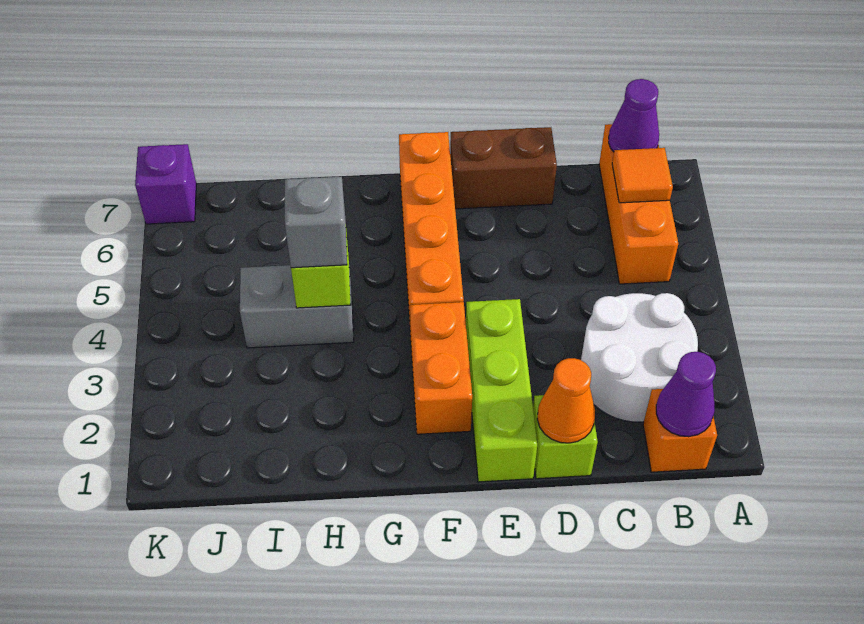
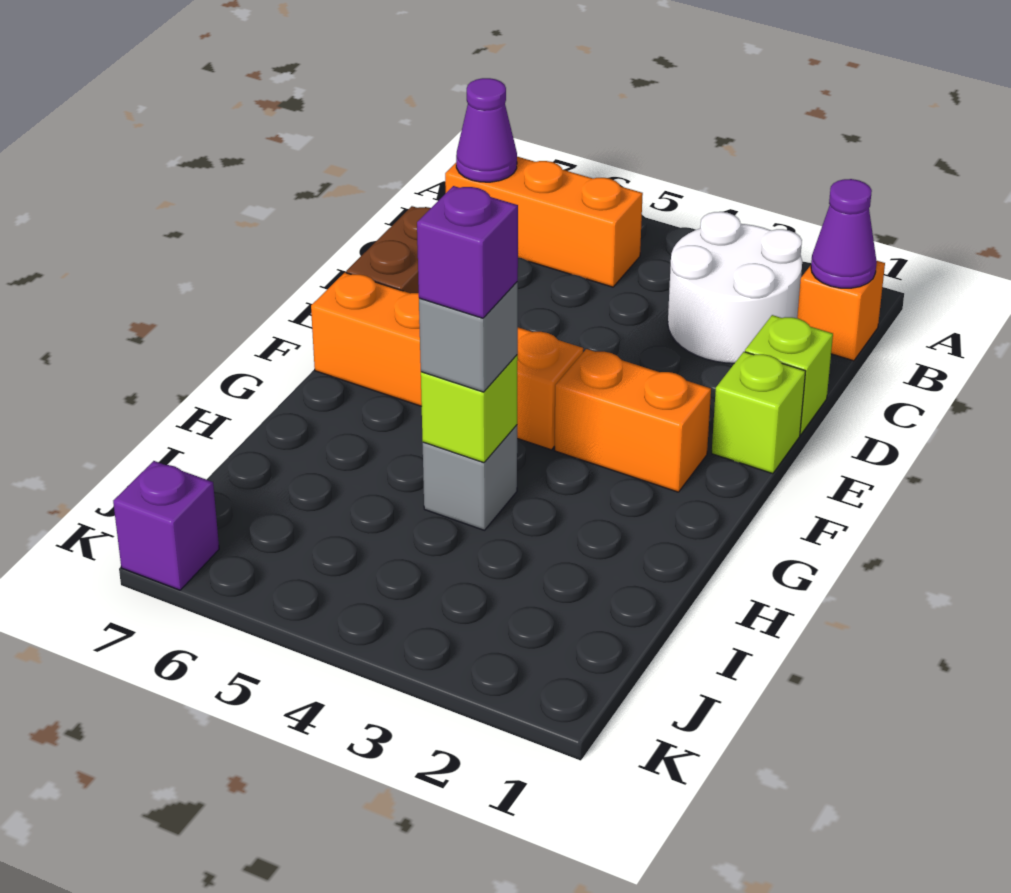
orange 1x1 tile [612,148,673,203] -> none
orange 1x1 cone [537,358,595,443] -> none
lime 1x3 brick [466,299,537,482] -> lime 1x1 brick [712,352,806,474]
grey 1x2 brick [240,265,354,348] -> grey 1x1 brick [423,425,517,530]
none -> purple 1x1 brick [417,186,518,318]

